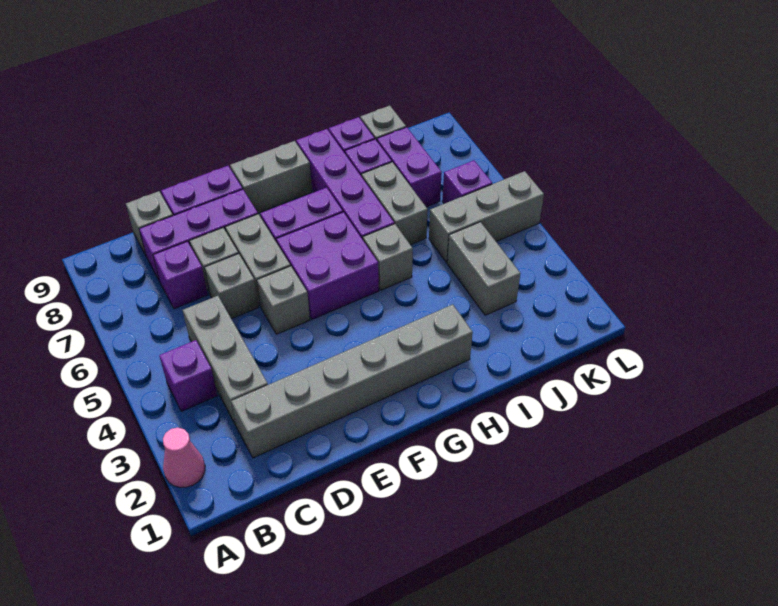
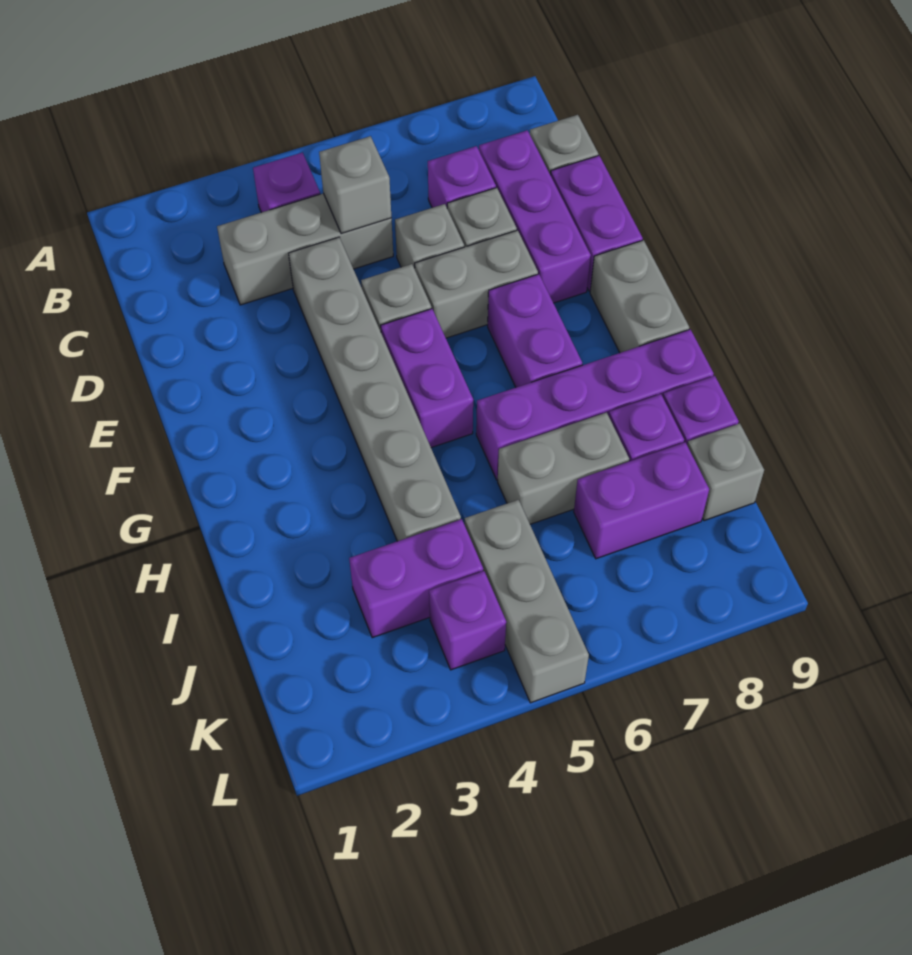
pink 1x1 cone [163,428,205,487] -> none
grey 1x6 brick [231,304,473,458] -> grey 1x6 brick moved to [289,237,461,541]
purple 2x2 brick [276,212,379,319] -> purple 1x2 brick [381,309,473,448]
grey 1x1 brick [363,224,413,290] -> grey 1x1 brick moved to [319,136,391,234]
grey 1x2 brick [447,222,521,315] -> purple 1x2 brick [349,519,483,638]
purple 1x1 brick [442,160,492,204] -> purple 1x1 brick moved to [429,571,506,670]

